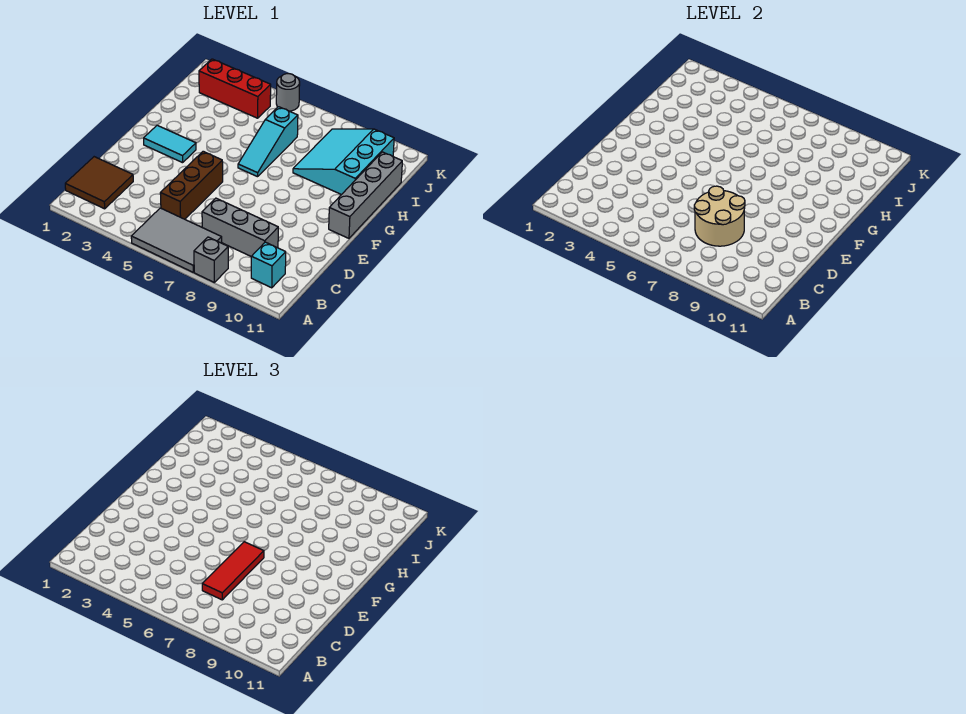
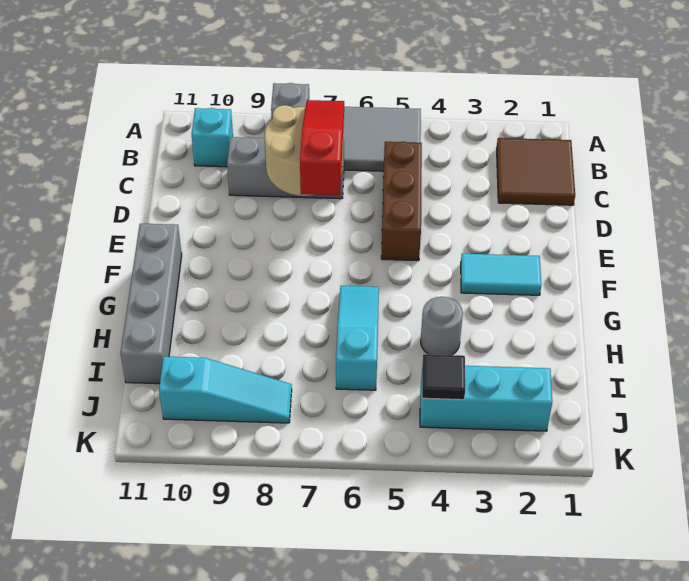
red 1x3 tile [202,542,264,600] -> red 1x3 slope [300,100,344,195]
cyan 3x3 slope [293,129,394,195] -> cyan 1x3 slope [159,357,292,423]
red 1x3 brick [199,59,271,118] -> cyan 1x3 brick [420,366,552,431]
none -> black 1x1 tile [422,354,465,400]
grey 1x1 round brick [276,74,300,111] -> grey 1x1 round brick moved to [421,297,463,355]

